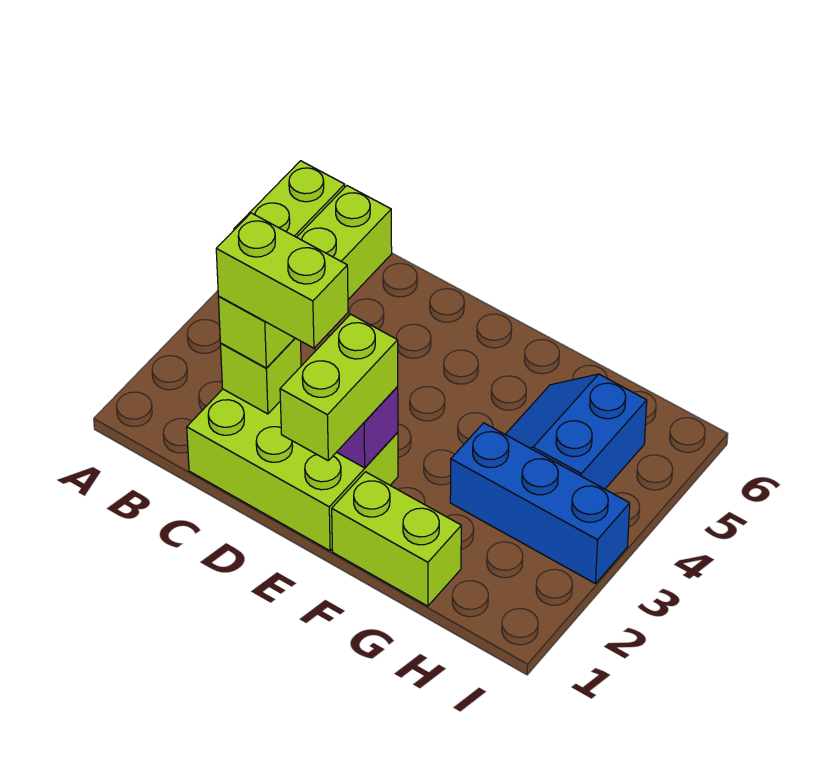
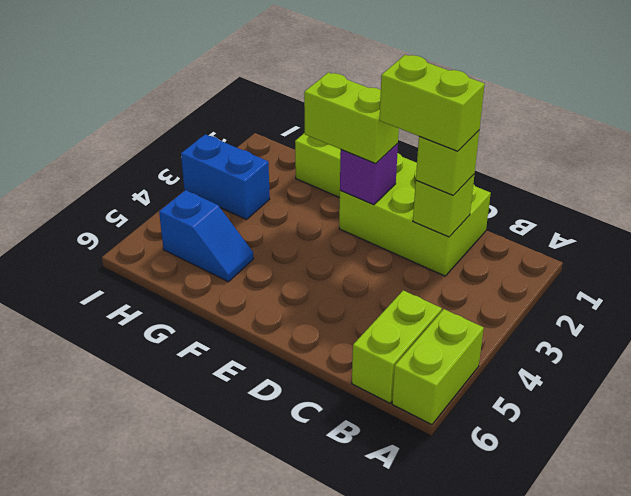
lime 1x2 brick [280,314,398,460] -> lime 1x2 brick turned to [304,72,399,163]
blue 1x3 brick [450,423,630,584] -> blue 1x2 brick [181,134,270,220]
blue 2x2 slope [505,374,647,489] -> blue 1x2 slope [159,190,254,282]

